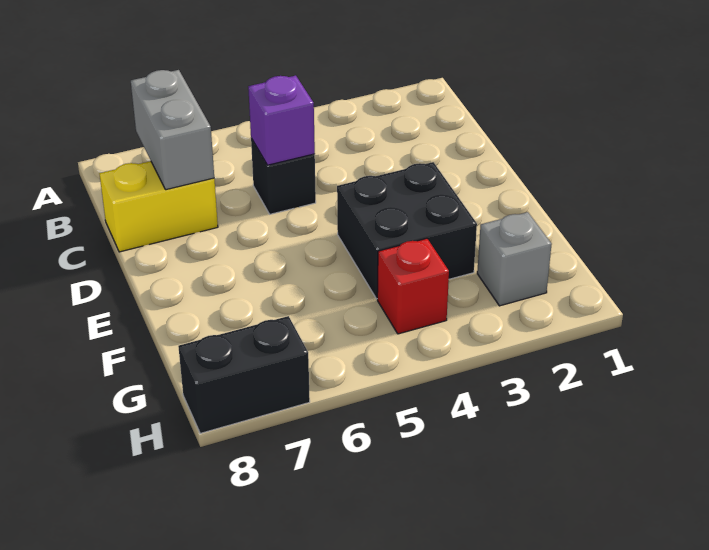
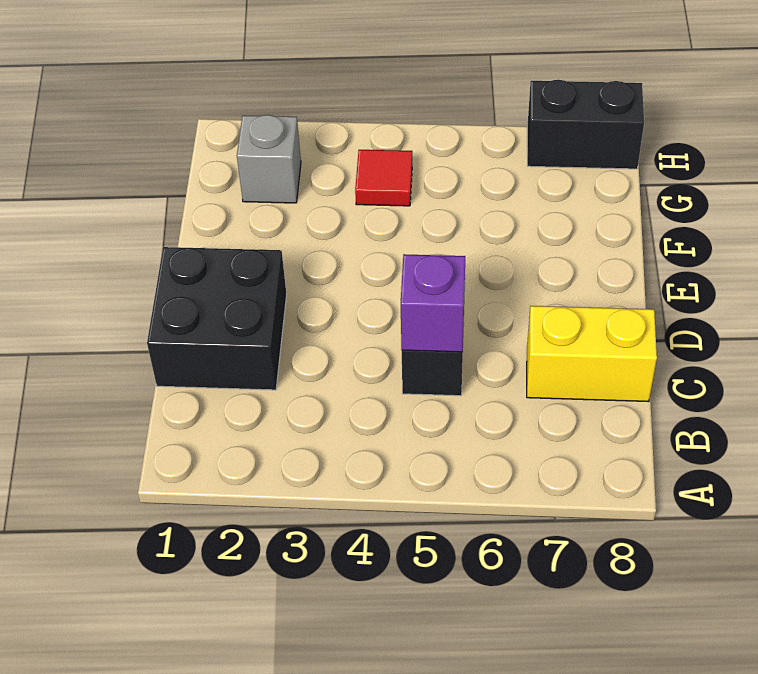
grey 1x2 brick [131,70,214,190] -> none
black 2x2 brick [337,162,477,299] -> black 2x2 brick moved to [147,247,287,390]
red 1x1 brick [377,238,449,334] -> red 1x1 tile [355,150,412,206]

